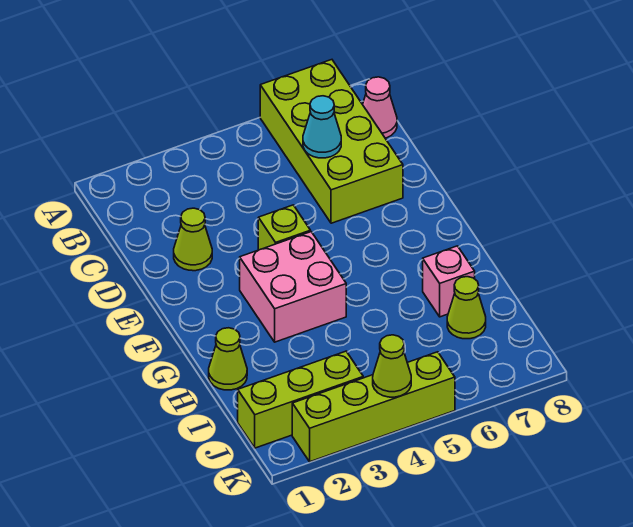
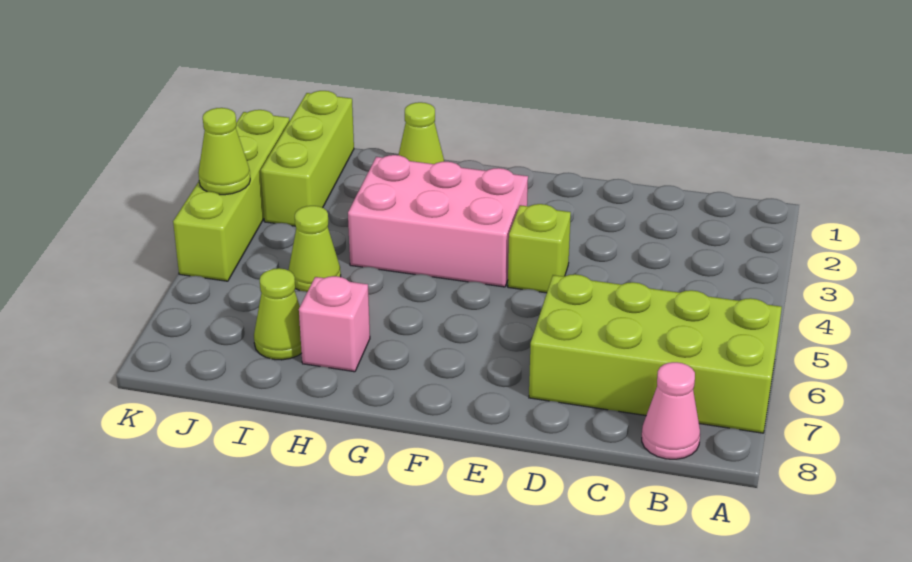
cyan 1x1 cone [303,96,341,158] -> none
lime 1x1 cone [174,208,212,271] -> lime 1x1 cone moved to [289,206,341,292]
pink 2x2 brick [240,232,346,342] -> pink 2x3 brick [348,155,528,287]

